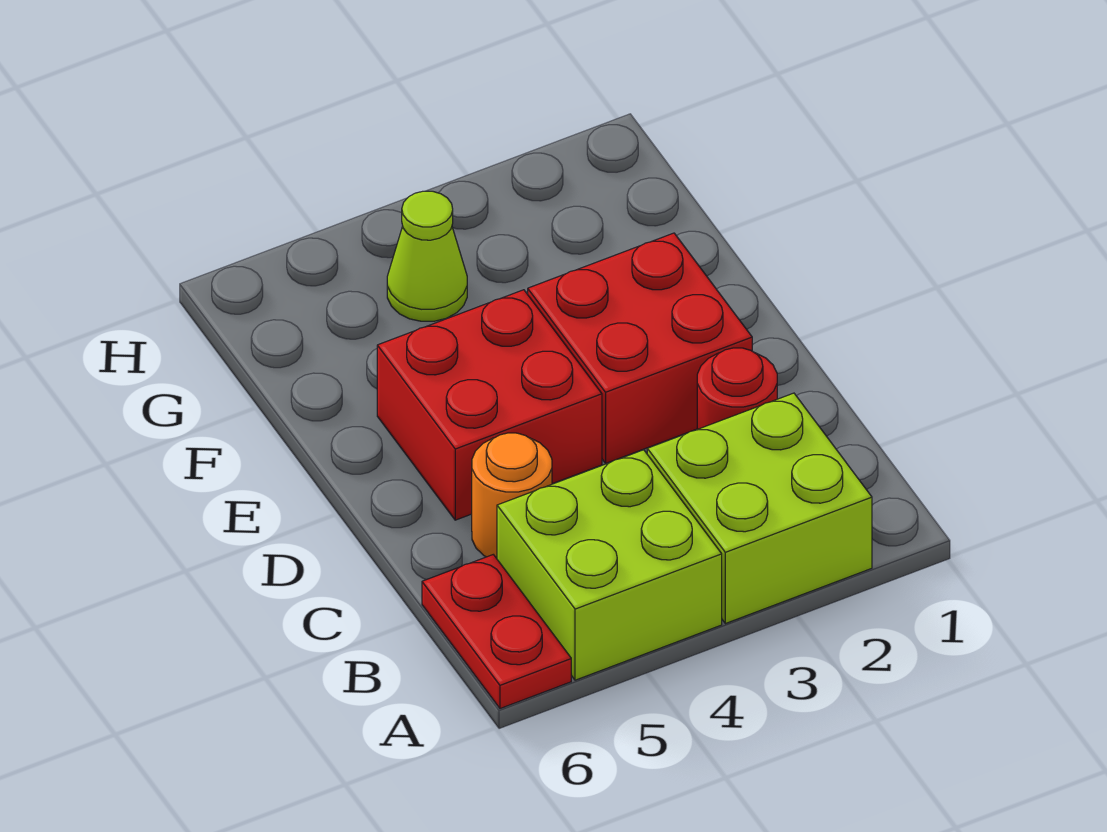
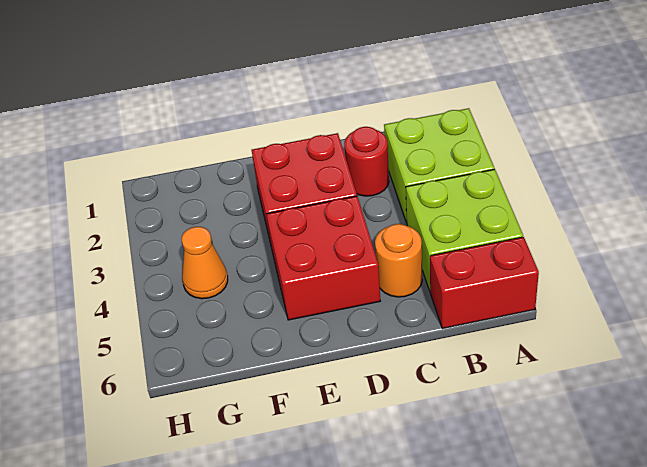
red 1x2 plate [422,555,571,709] -> red 1x2 brick [430,237,539,328]
lime 1x1 cone [387,191,467,321] -> orange 1x1 cone [182,227,228,299]

